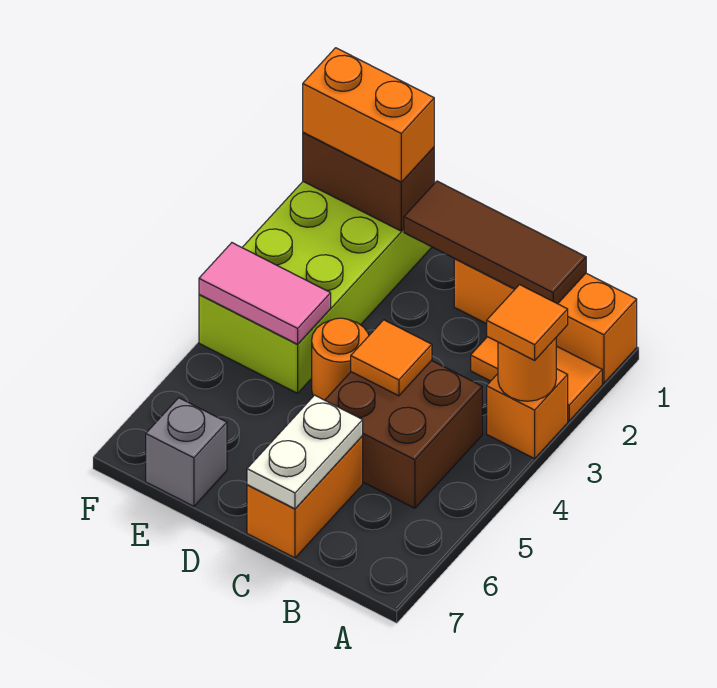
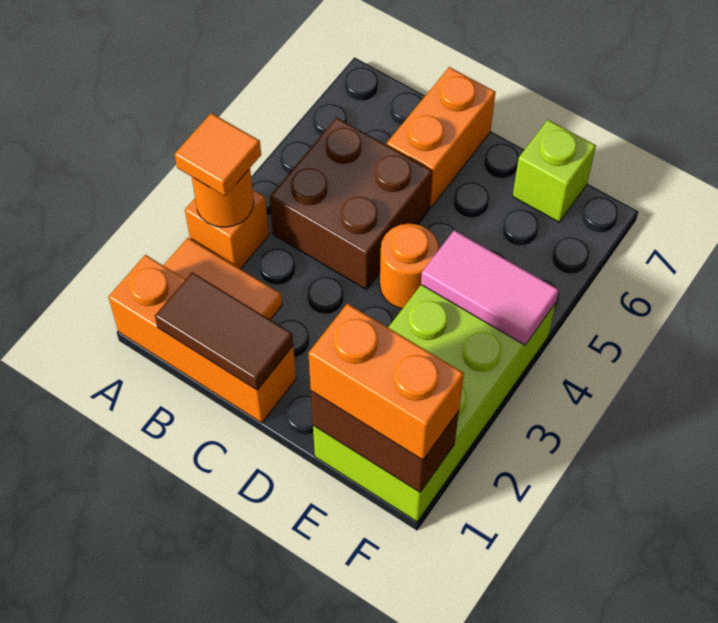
brown 1x3 tile [404,181,586,304] -> brown 1x2 tile [155,272,293,390]
orange 1x1 tile [351,320,432,396] -> none
white 1x2 plate [247,395,363,509] -> none
grey 1x1 brick [146,398,227,506] -> lime 1x1 brick [513,120,596,222]

